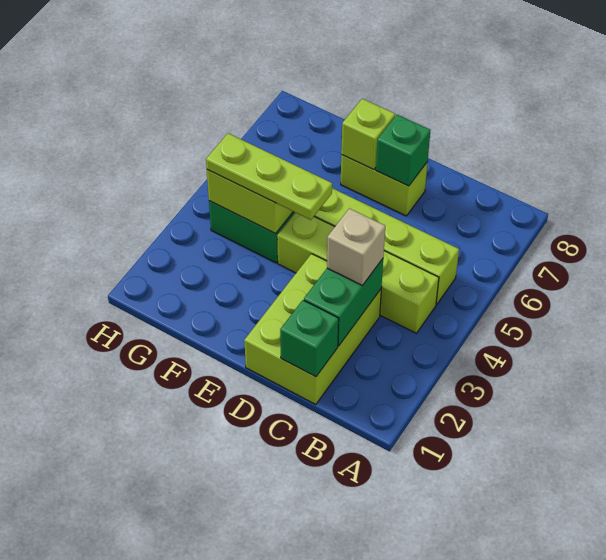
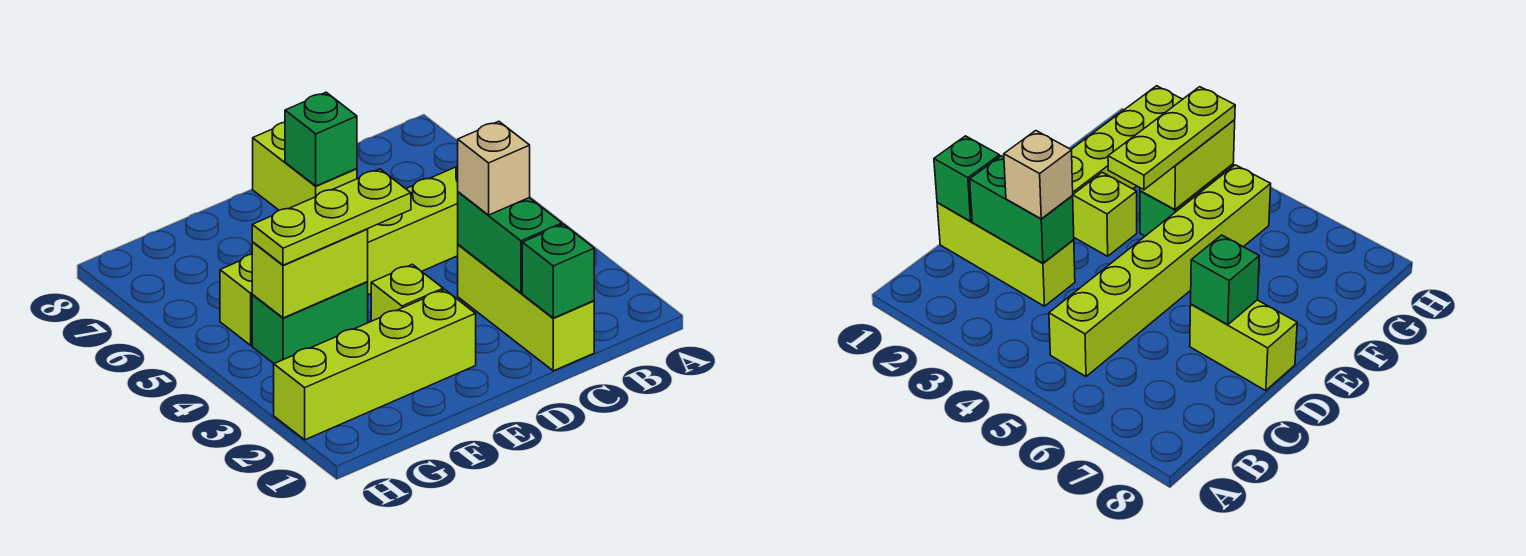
lime 1x4 brick [277,213,439,333] -> lime 1x4 brick moved to [274,290,476,440]
lime 2x3 brick [244,254,381,404] -> lime 1x3 brick [458,245,594,371]
lime 1x2 brick [341,155,428,216] -> lime 1x2 brick turned to [253,122,357,210]
lime 1x1 brick [341,99,395,170] -> lime 1x1 brick moved to [371,264,443,321]

